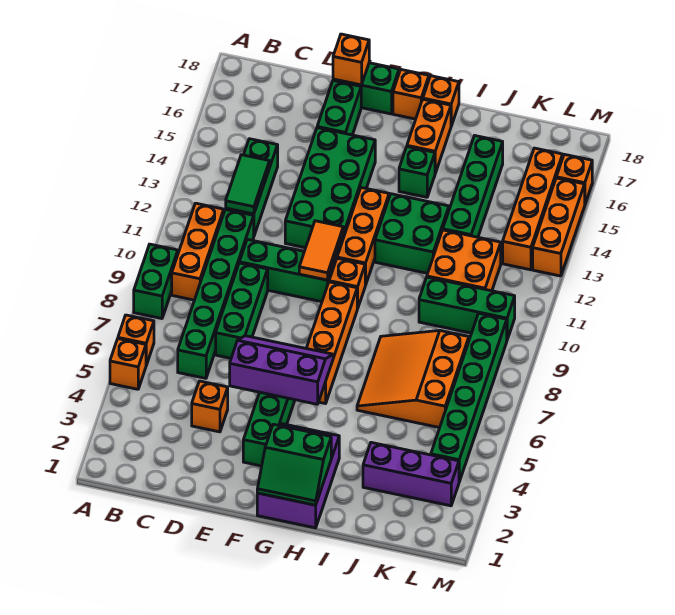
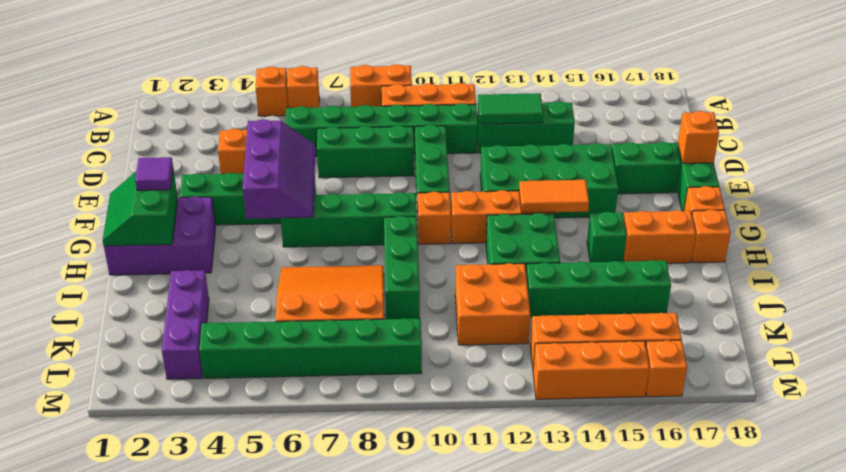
green 1x2 brick [134,244,178,319] -> orange 1x2 brick [350,64,412,107]
orange 1x2 tile [299,221,343,280] -> orange 1x2 tile moved to [519,180,589,213]
none -> purple 1x1 tile [135,157,173,190]
orange 1x4 brick [306,282,357,404] -> green 1x4 brick [281,192,417,247]
green 1x3 brick [419,277,515,339] -> green 1x3 brick moved to [384,216,420,319]

